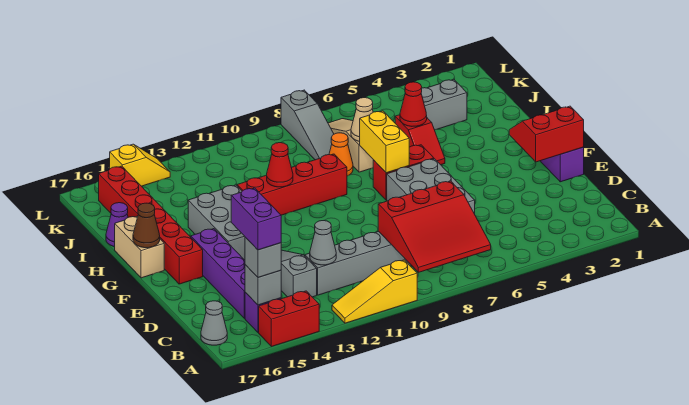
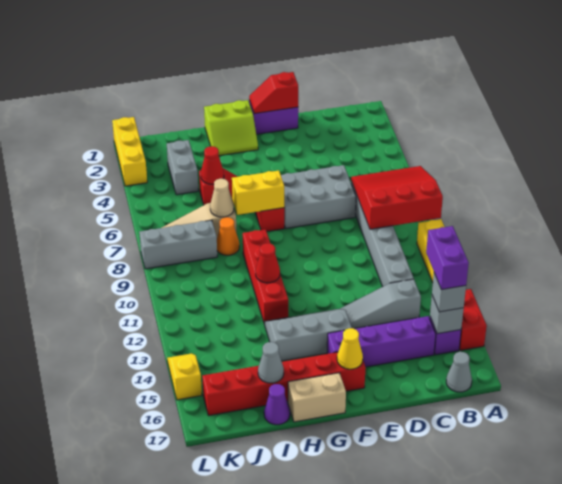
red 3x3 slope [378,181,491,273] -> red 3x3 slope turned to [351,166,443,229]
purple 1x2 brick [231,188,281,250] -> purple 1x2 brick turned to [426,226,469,290]
grey 1x1 cone [310,221,336,265] -> grey 1x1 cone moved to [258,342,284,383]
red 2x2 slope [509,106,584,162] -> red 1x2 slope [249,72,298,114]
grey 2x3 brick [188,185,245,260] -> grey 2x3 slope [265,309,352,361]
none -> yellow 1x1 cone [337,328,363,369]
none -> lime 2x2 slope [204,100,258,156]
brown 1x1 cone [133,203,160,248] -> none
grey 1x3 slope [281,90,334,160] -> grey 1x3 brick [139,220,217,269]
none -> yellow 1x3 brick [112,117,147,186]

